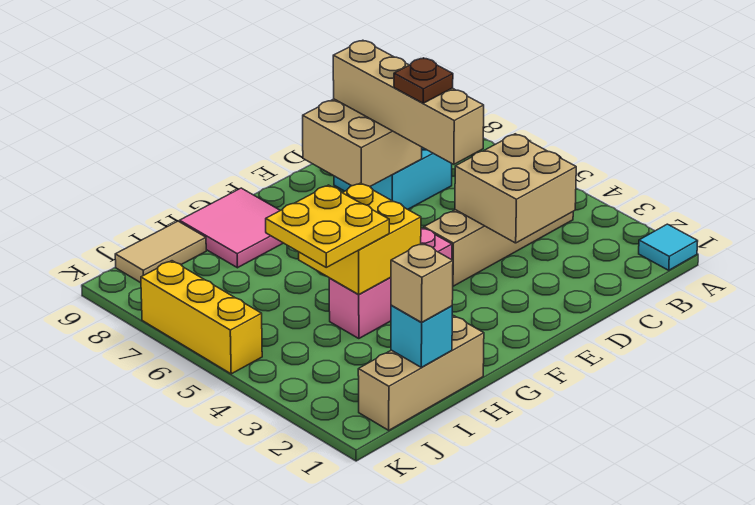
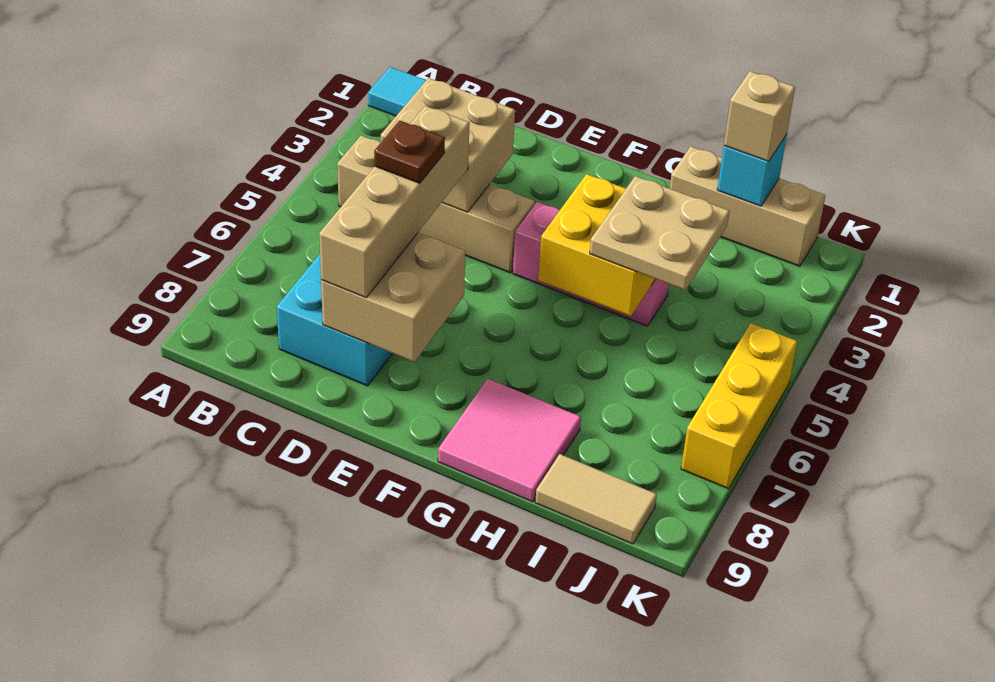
yellow 2x2 plate [266,185,389,267] -> tan 2x2 plate [590,176,730,290]

